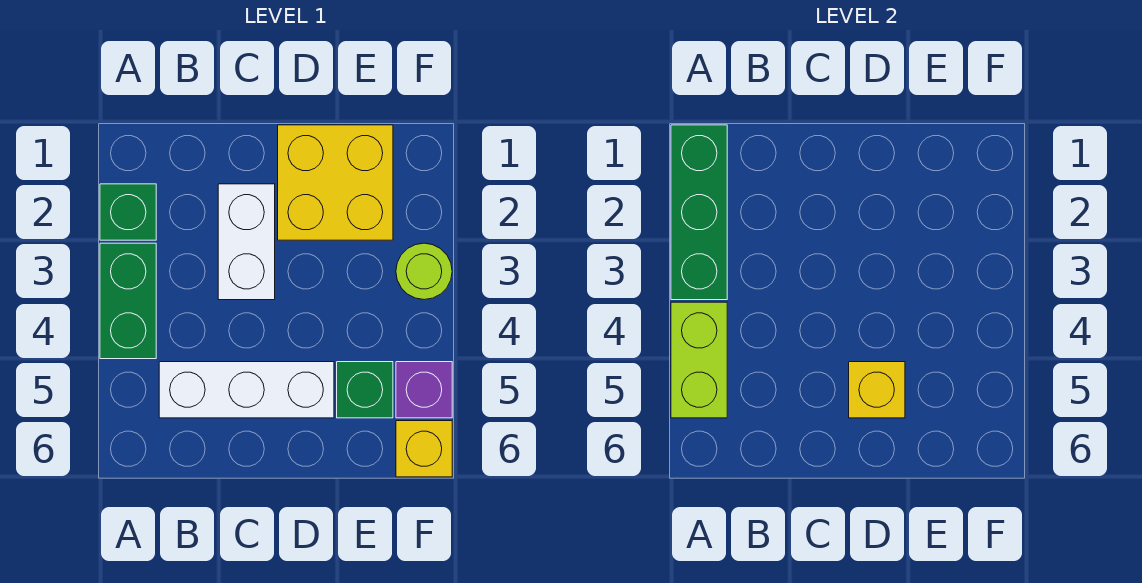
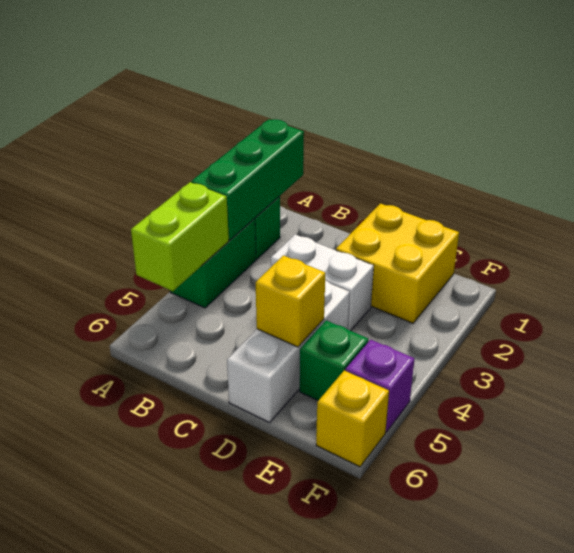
white 1x3 brick [159,362,334,418] -> white 1x3 brick turned to [227,280,350,423]
white 1x2 brick [218,184,275,300] -> white 1x2 brick turned to [271,234,374,331]
lime 1x1 round brick [396,243,452,300] -> none

